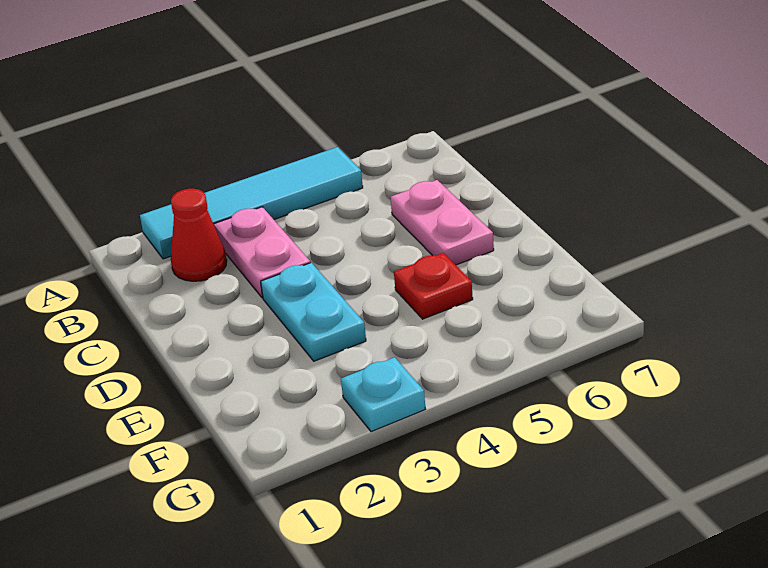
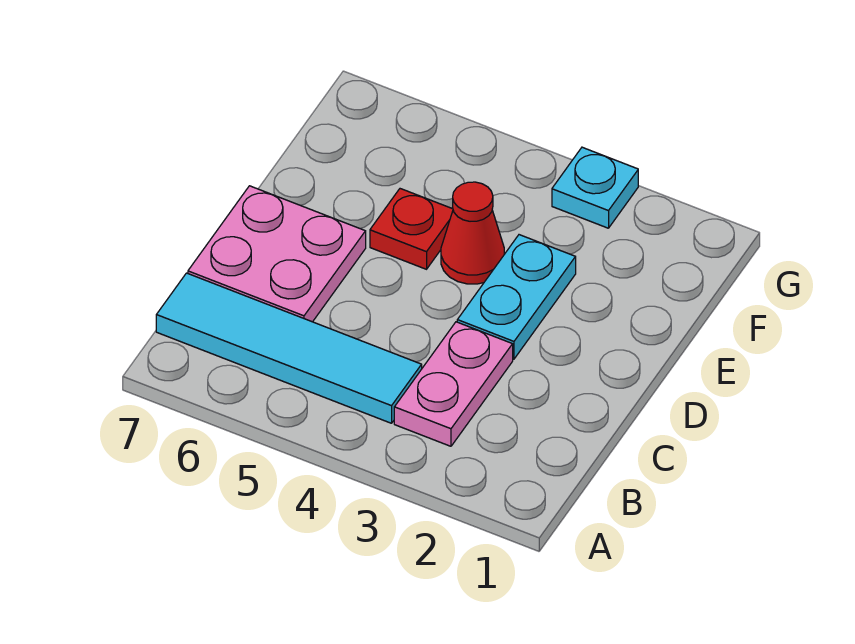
cyan 1x4 tile [140,147,363,259] -> cyan 1x4 tile moved to [156,273,422,423]
red 1x1 cone [171,189,227,281] -> red 1x1 cone moved to [441,182,504,284]
pink 1x2 plate [391,180,494,265] -> pink 2x2 plate [188,186,366,322]

